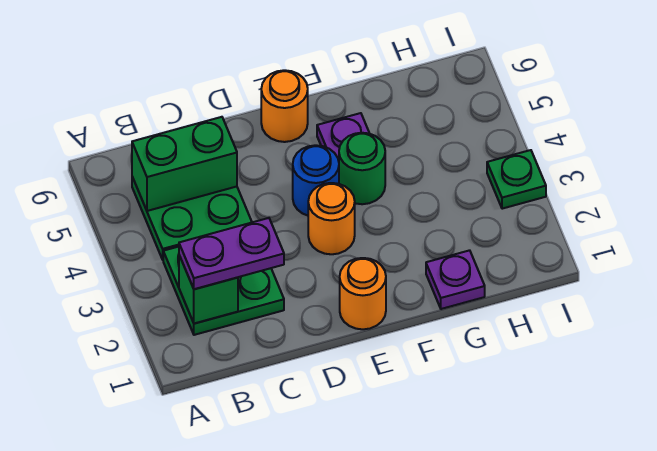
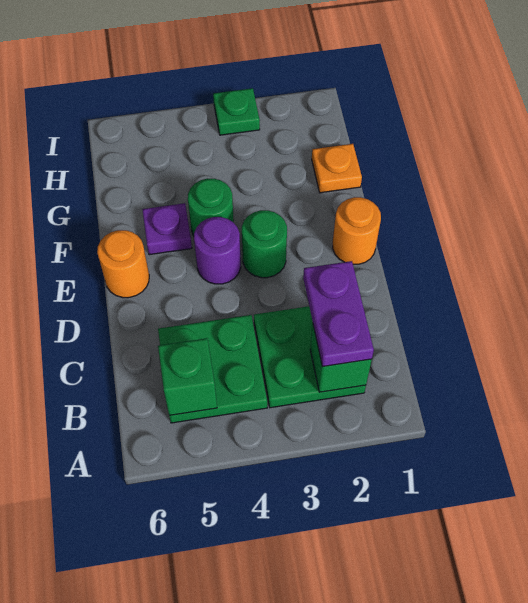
green 1x2 brick [132,117,237,211] -> green 1x1 brick [158,338,217,416]
orange 1x1 round brick [308,183,355,254] -> green 1x1 round brick [242,210,287,278]
blue 1x1 round brick [293,145,339,216] -> purple 1x1 round brick [194,217,241,284]
purple 1x1 plate [426,250,485,309] -> orange 1x1 plate [312,144,362,193]

